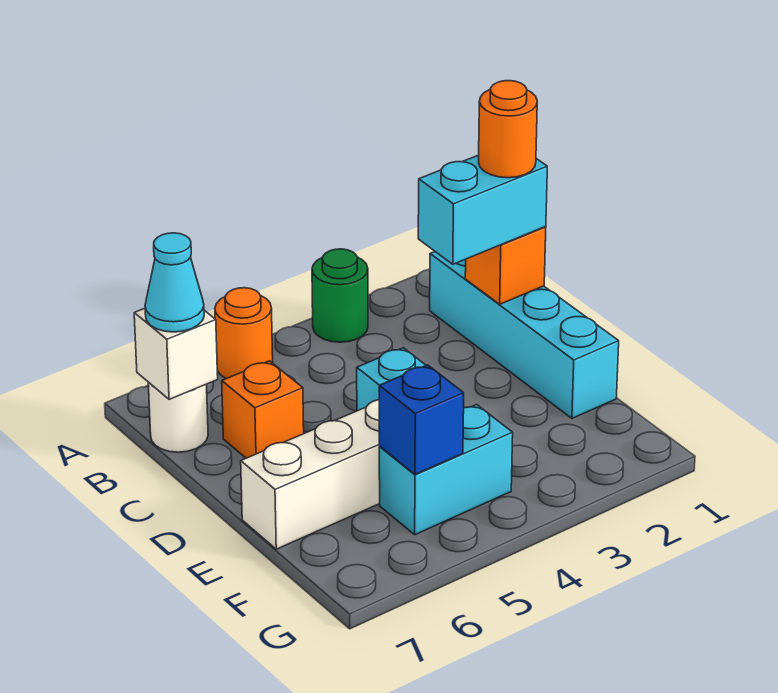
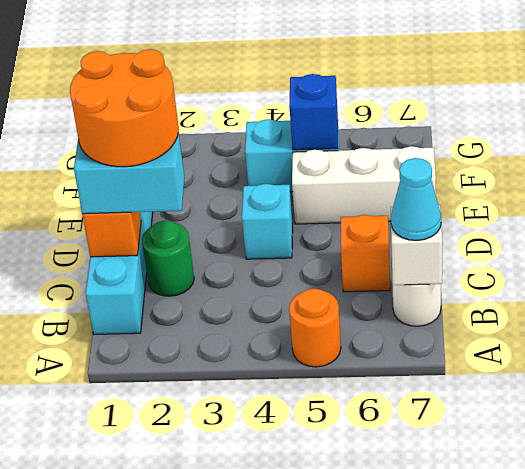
green 1x1 round brick [312,249,368,342] -> green 1x1 round brick moved to [142,221,194,296]
orange 1x1 round brick [479,81,537,178] -> orange 2x2 round brick [70,49,179,167]

